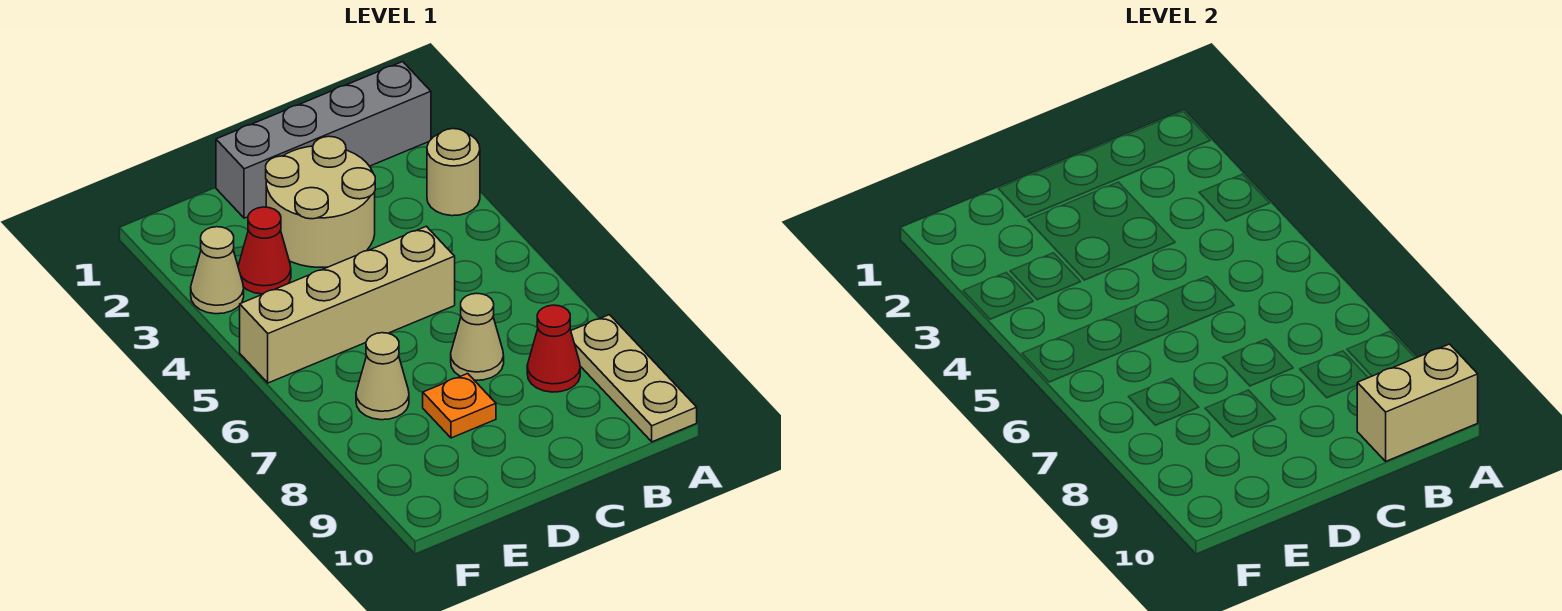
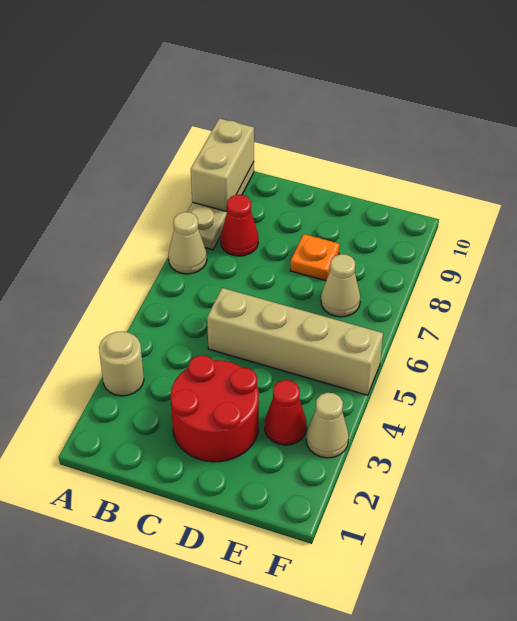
grey 1x4 brick [216,62,431,218] -> none
tan 1x2 brick [1357,344,1478,461] -> tan 1x2 brick turned to [191,118,254,211]
tan 2x2 round brick [266,136,375,267] -> red 2x2 round brick [171,356,259,462]
tan 1x1 cone [451,293,504,380] -> tan 1x1 cone moved to [168,212,207,274]

